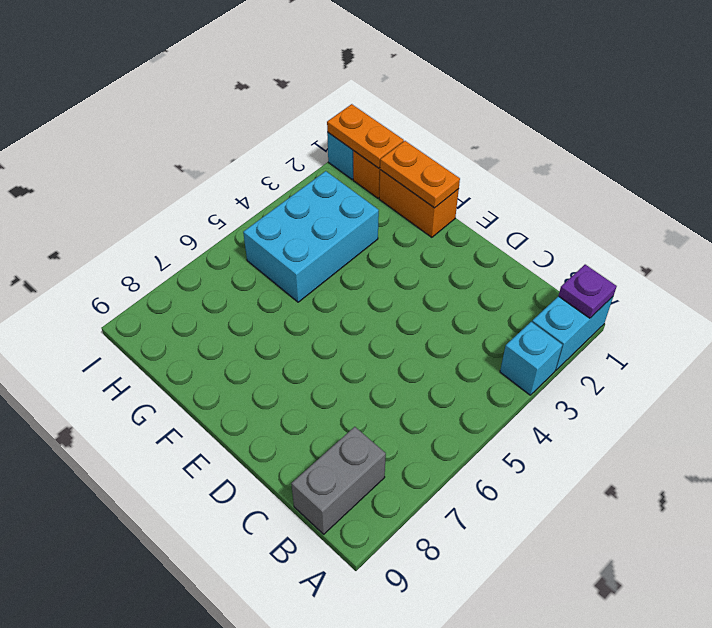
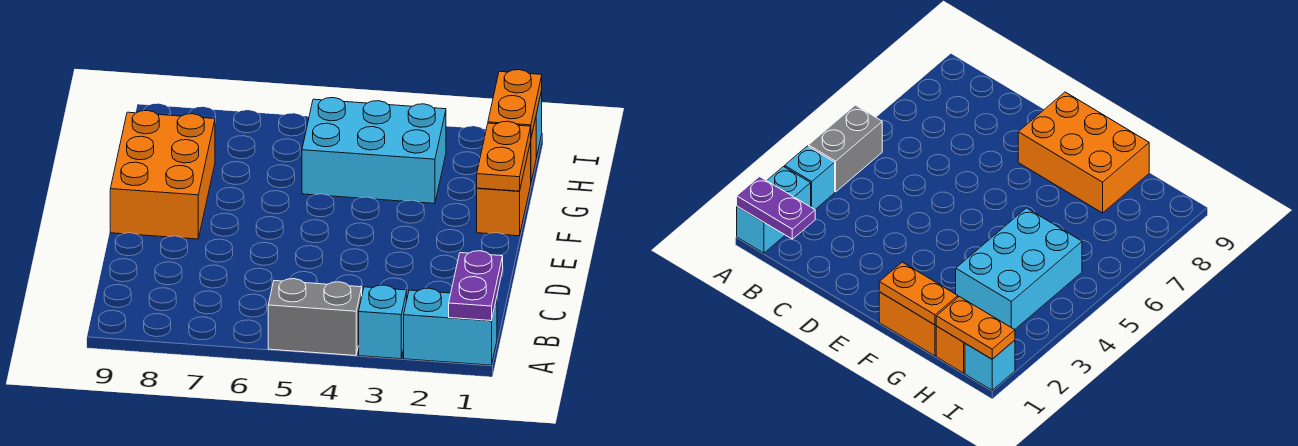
purple 1x1 plate [559,265,617,318] -> purple 1x2 plate [449,251,503,321]
grey 1x2 brick [291,427,386,534] -> grey 1x2 brick moved to [268,279,362,356]
none -> orange 2x3 brick [110,111,215,239]

